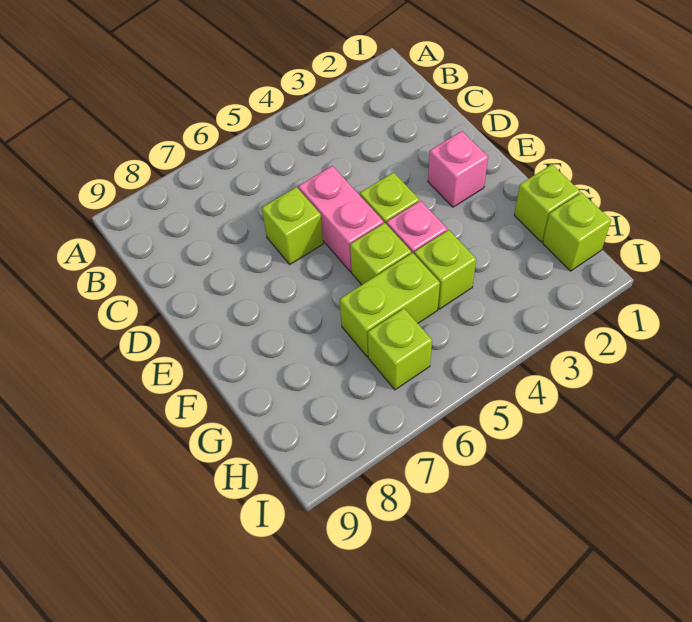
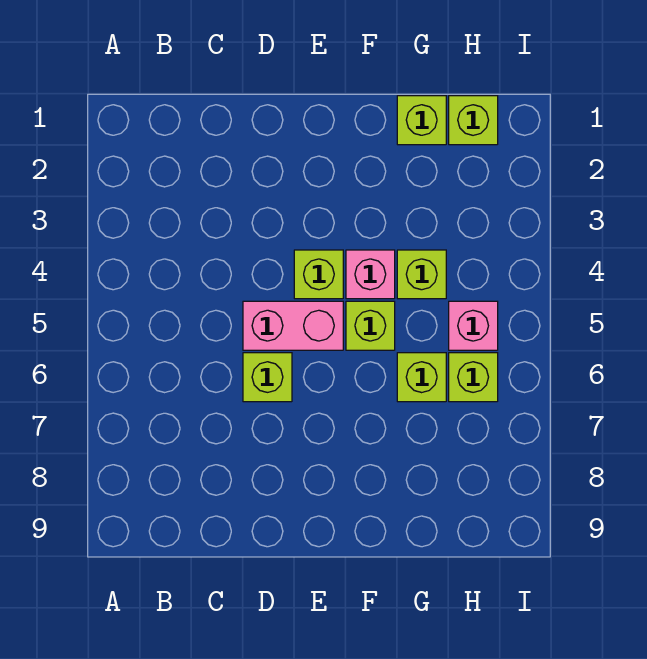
pink 1x1 brick [428,131,488,207] -> pink 1x1 brick moved to [449,301,498,350]
lime 1x2 brick [340,253,440,357] -> lime 1x1 brick [397,353,446,402]

